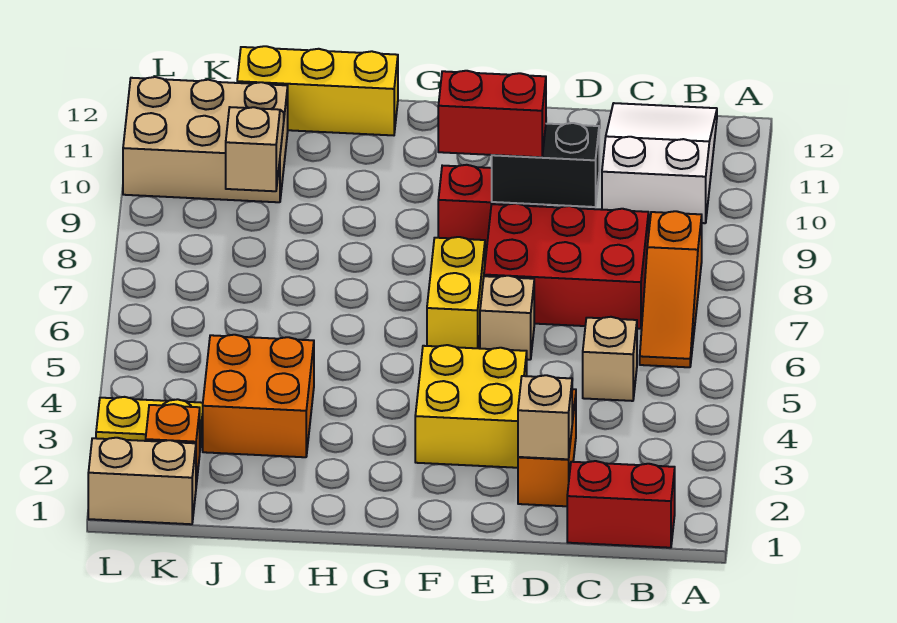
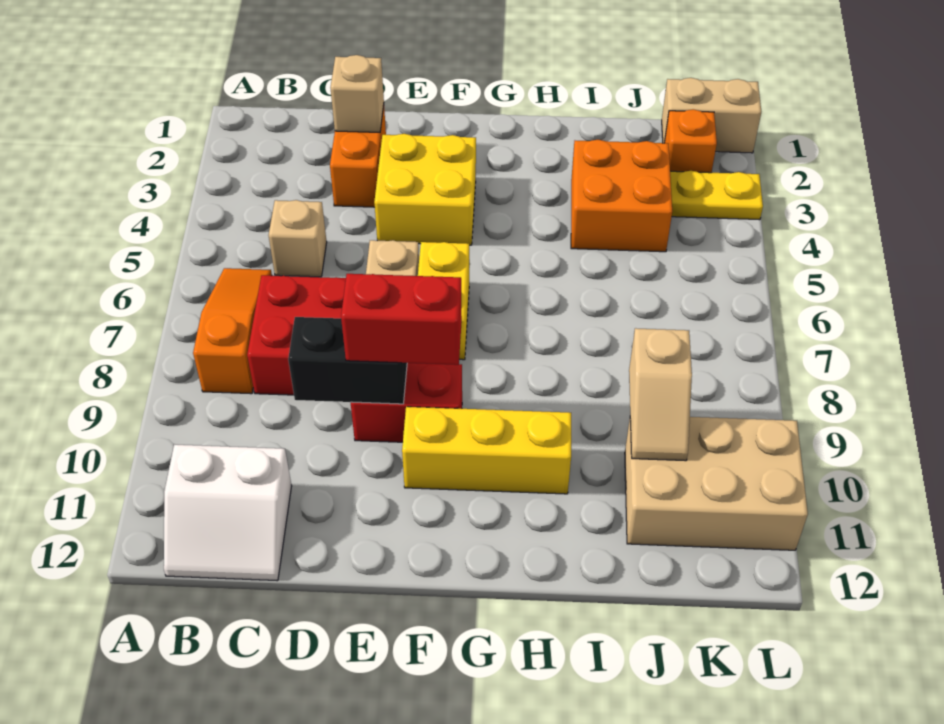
red 1x2 brick [567,461,675,548] -> none
white 2x3 slope [602,103,717,223] -> white 2x2 slope [164,444,292,581]
yellow 1x3 brick [237,46,398,135] -> yellow 1x3 brick moved to [402,407,571,494]

